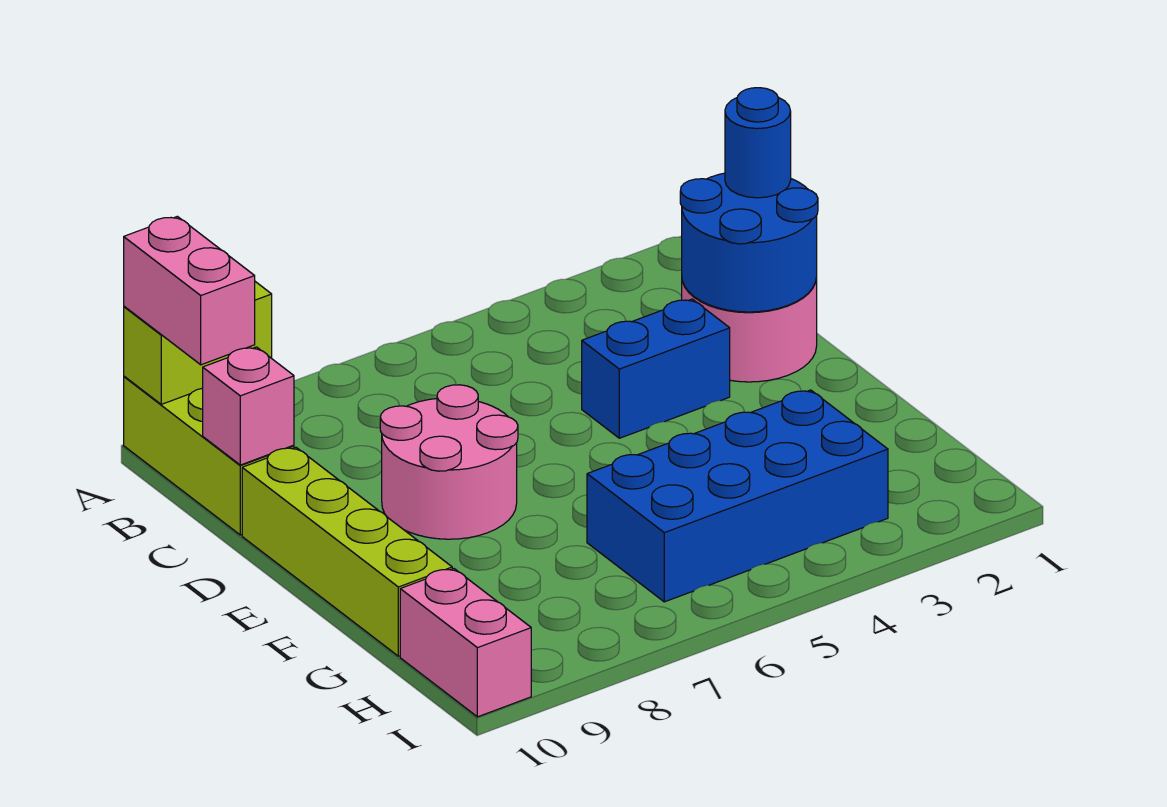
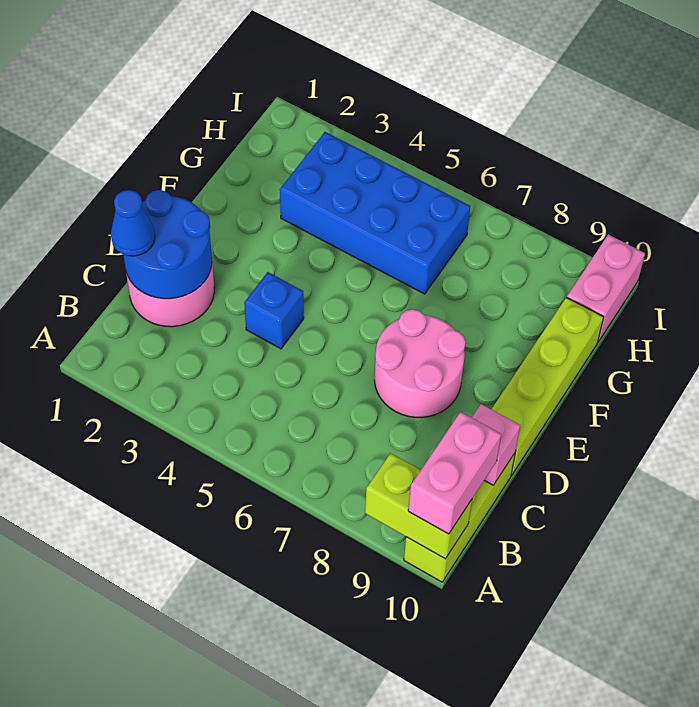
blue 1x1 round brick [725,88,791,198] -> blue 1x1 cone [111,190,155,256]
blue 1x2 brick [582,299,730,438] -> blue 1x1 brick [244,272,304,349]

